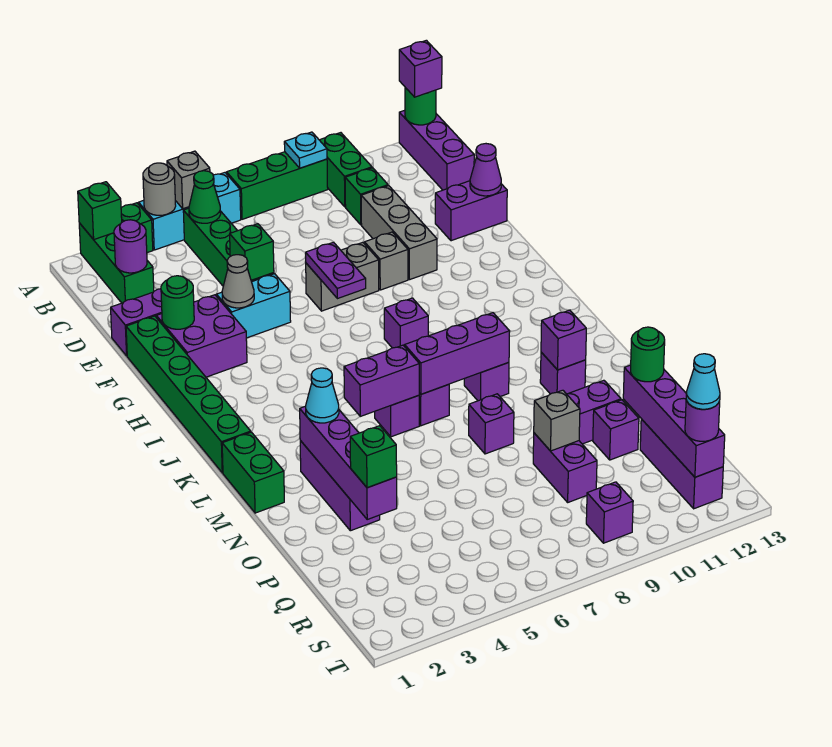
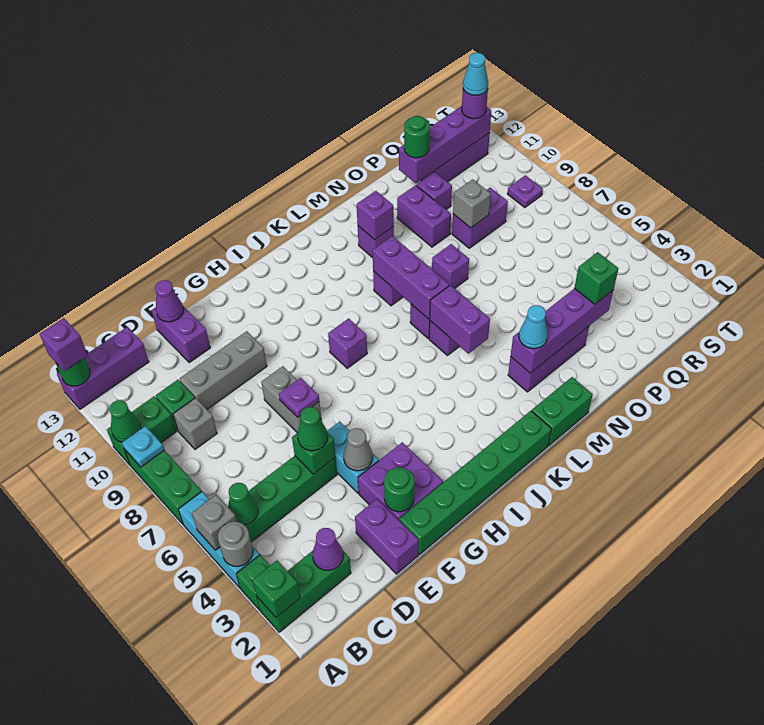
none -> green 1x1 cone [109,400,141,442]
purple 1x1 round brick [114,220,147,273] -> purple 1x1 cone [312,528,343,570]
none -> green 1x1 cone [298,407,328,451]
purple 1x2 plate [306,242,366,299] -> purple 1x1 plate [279,378,319,417]
grey 1x1 brick [365,232,408,290] -> grey 1x1 brick moved to [173,398,217,449]
purple 1x1 brick [586,482,633,543] -> purple 1x1 plate [508,175,543,208]

